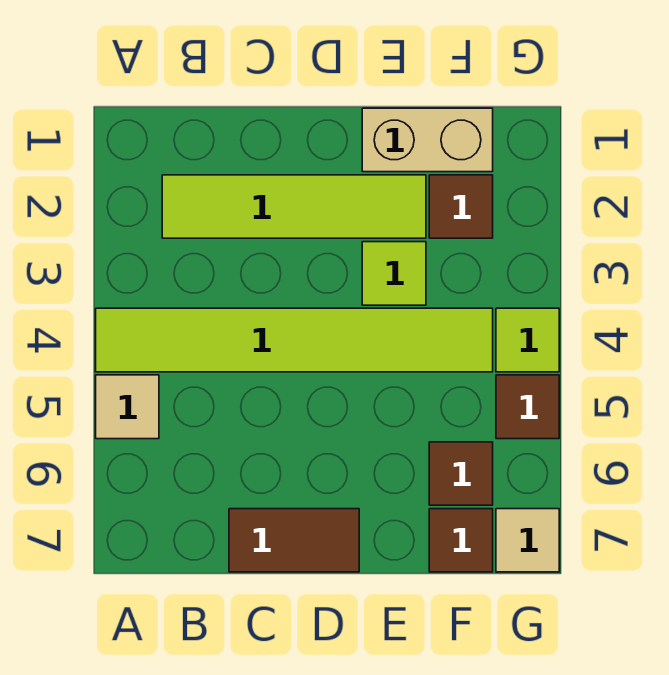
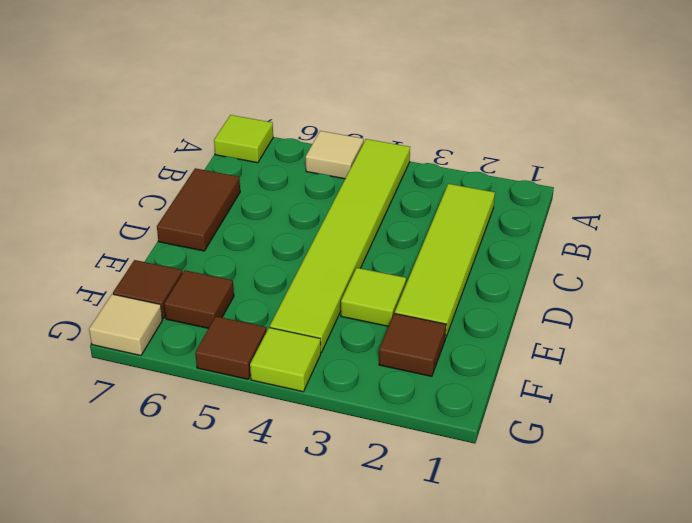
none -> lime 1x1 tile [214,115,273,163]
tan 1x2 brick [362,108,493,172] -> none

